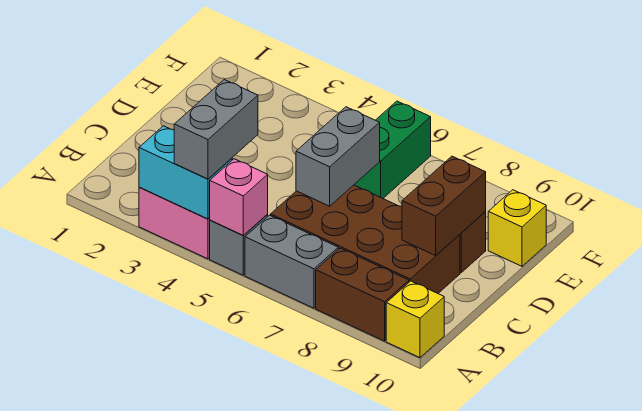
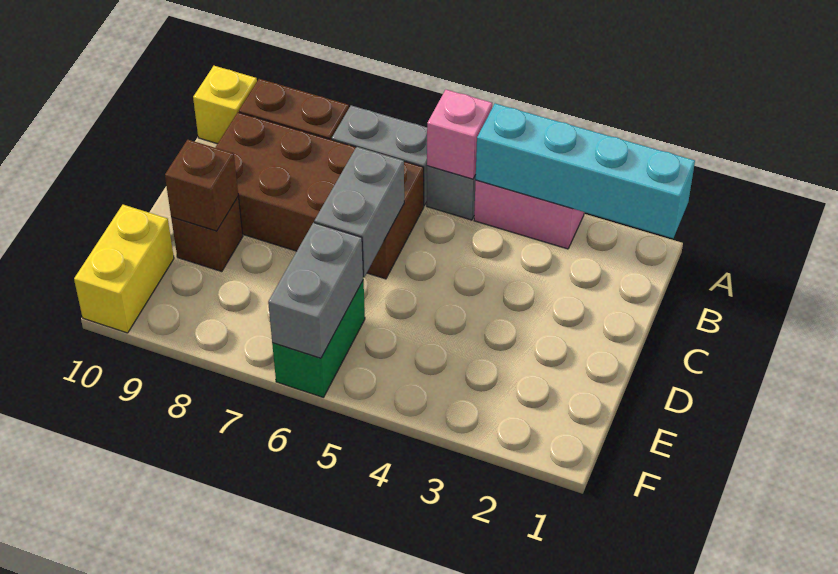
cyan 1x2 brick [139,126,232,219] -> cyan 1x4 brick [475,104,695,238]
grey 1x2 brick [174,80,258,179] -> grey 1x2 brick moved to [268,223,363,358]
brown 1x2 brick [402,156,486,256] -> brown 1x1 brick [165,140,238,231]
yellow 1x1 brick [488,190,546,266] -> yellow 1x2 brick [74,205,174,333]

